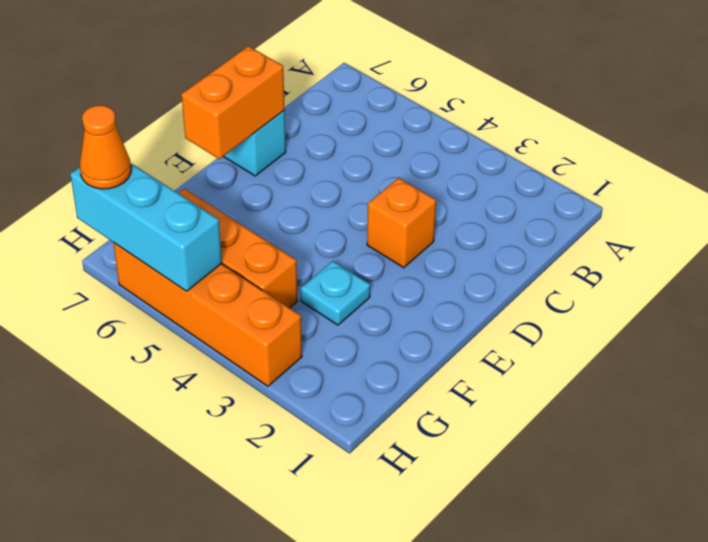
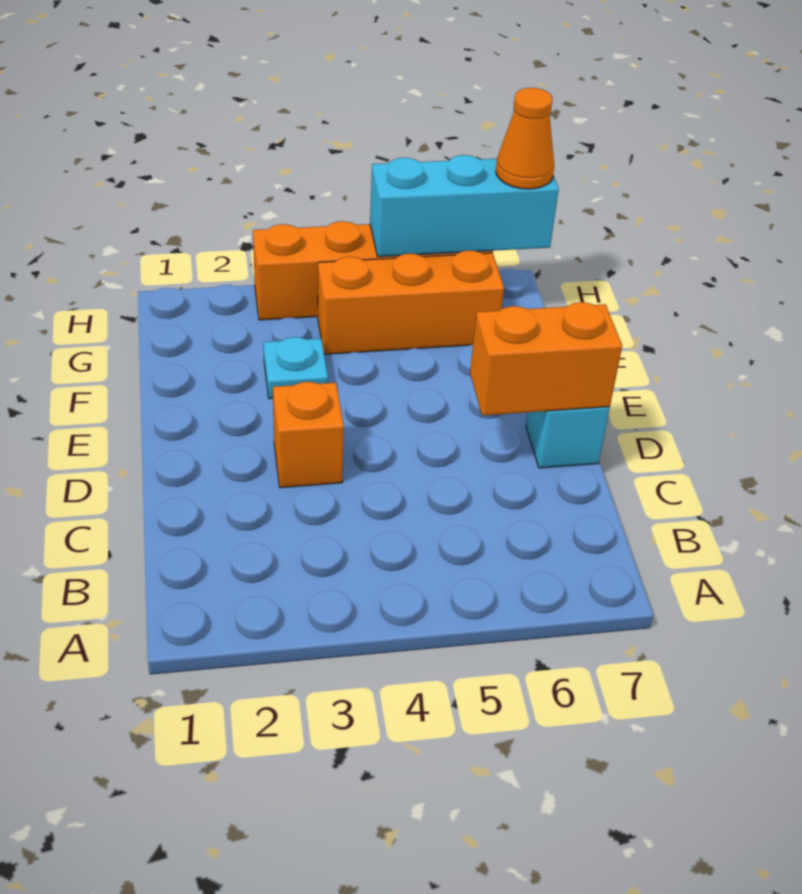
orange 1x2 brick [181,46,285,159] -> orange 1x2 brick turned to [470,302,622,416]

